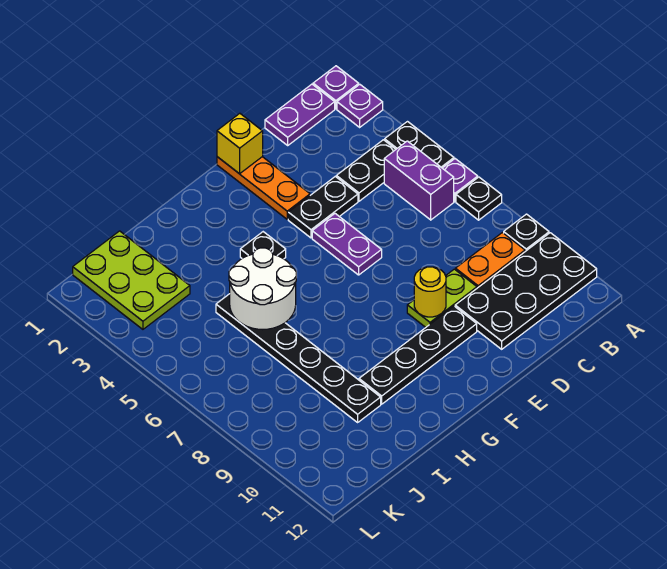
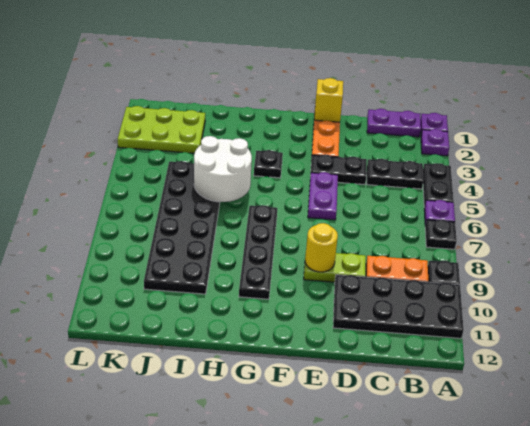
purple 1x2 brick [384,141,454,220] -> none
black 1x4 plate [359,306,477,404] -> black 1x4 plate turned to [239,205,277,299]
black 1x6 plate [216,294,381,422] -> black 2x6 plate [144,161,220,294]
lime 2x3 plate [73,231,190,329] -> lime 2x3 plate turned to [118,106,205,153]

